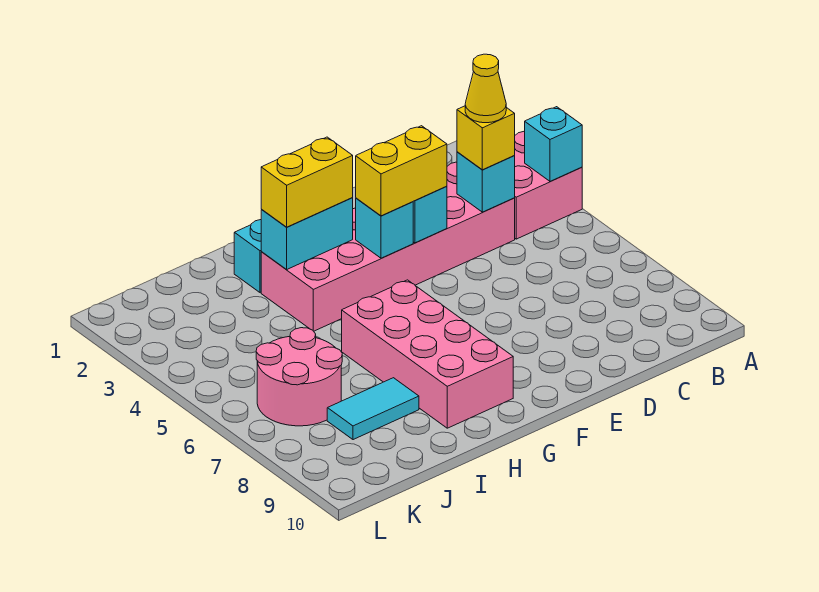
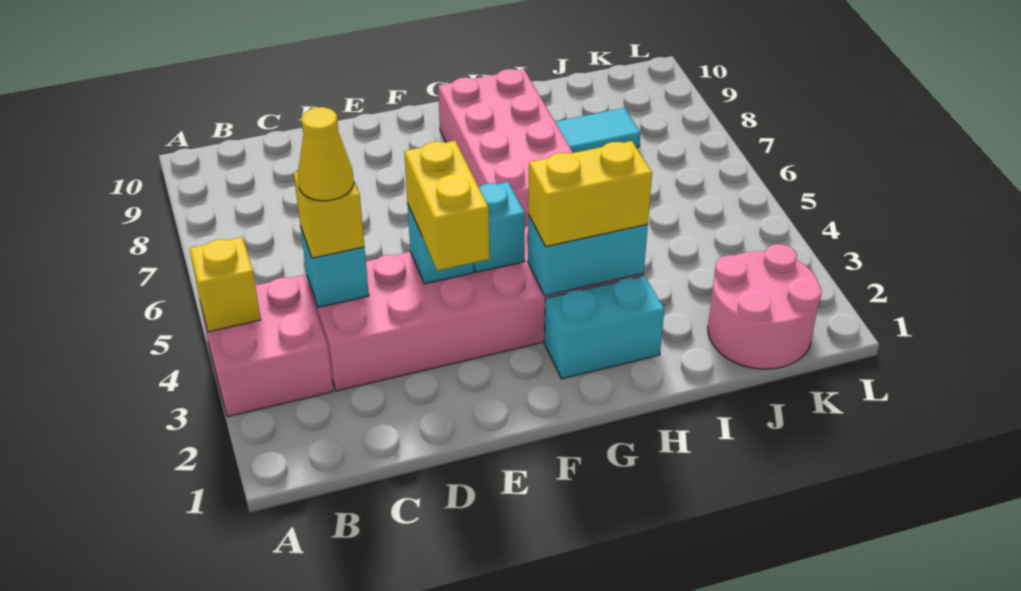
cyan 1x1 brick [525,107,582,182] -> yellow 1x1 brick [189,237,261,332]
yellow 1x2 brick [356,126,447,216] -> yellow 1x2 brick turned to [404,141,489,271]
pink 2x2 round brick [256,328,342,426] -> pink 2x2 round brick moved to [708,244,822,369]

